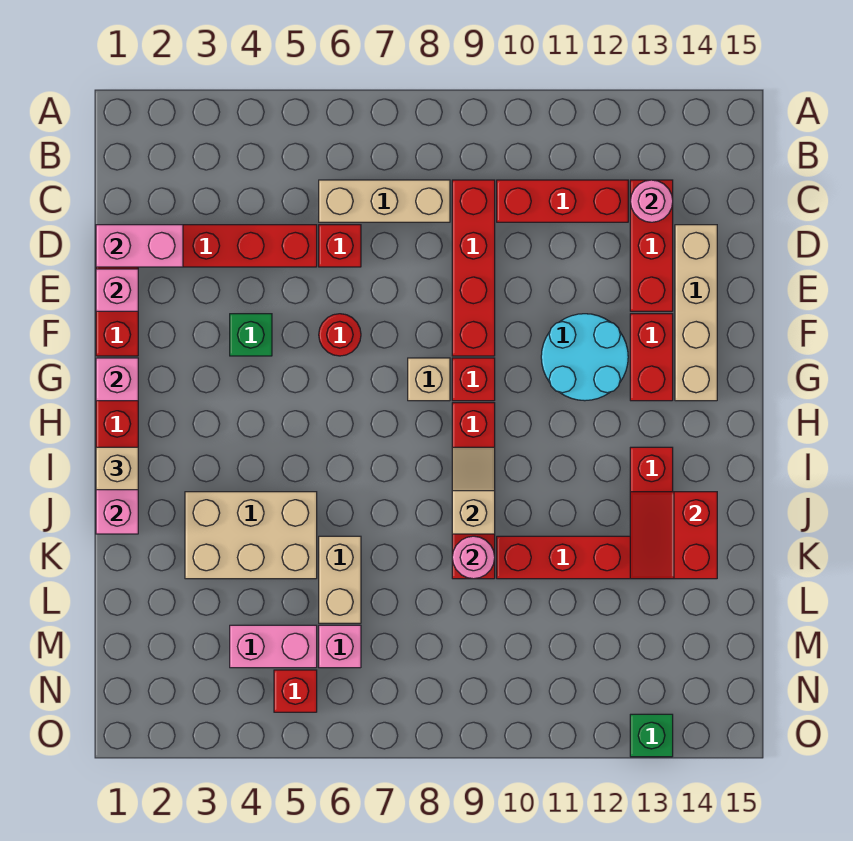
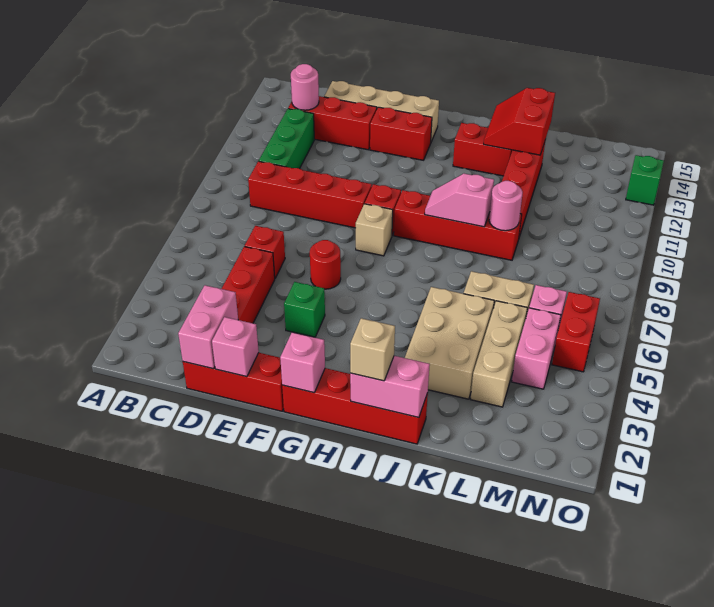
tan 1x3 brick [319,180,450,222] -> tan 1x3 brick moved to [471,301,527,407]
red 1x3 brick [497,180,628,222] -> green 1x3 brick [259,109,314,169]
cyan 2x2 round brick [541,314,628,401] -> none
tan 1x2 slope [452,447,495,534] -> pink 1x2 slope [425,174,494,227]
red 2x2 slope [630,492,717,579] -> red 2x2 slope turned to [484,88,555,155]
red 1x1 brick [274,670,317,712] -> red 1x2 brick [552,292,600,372]

